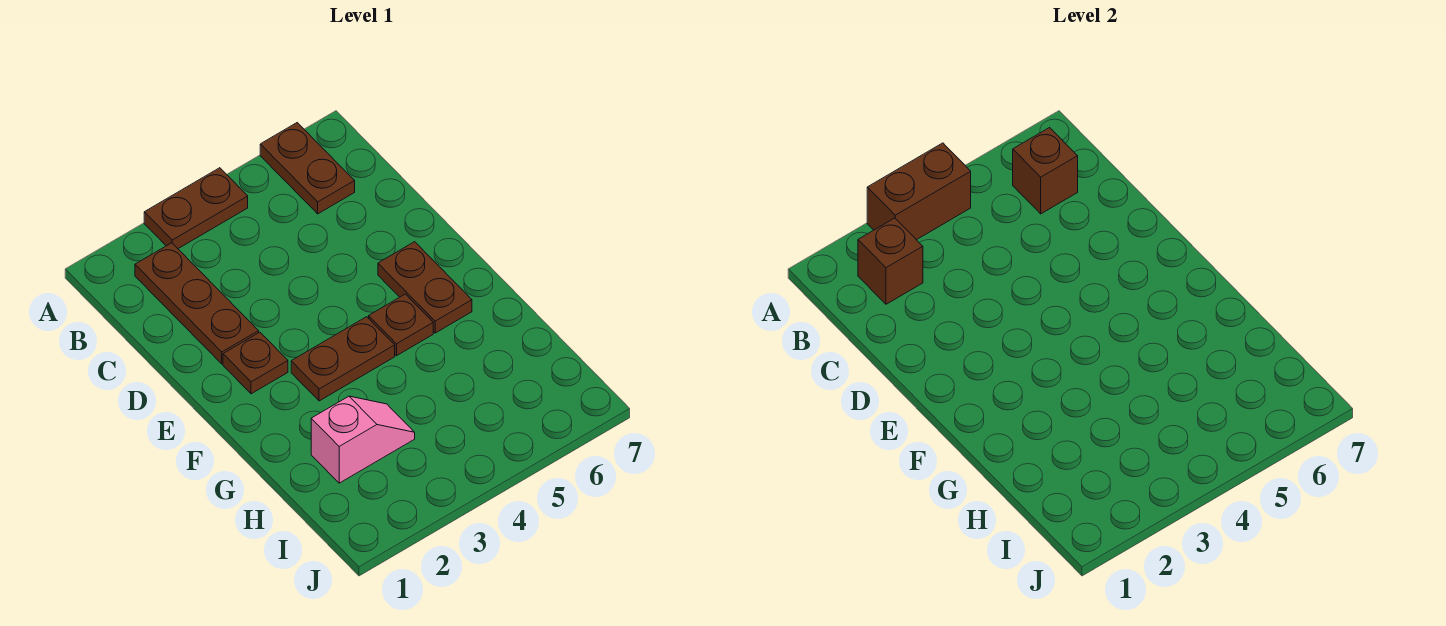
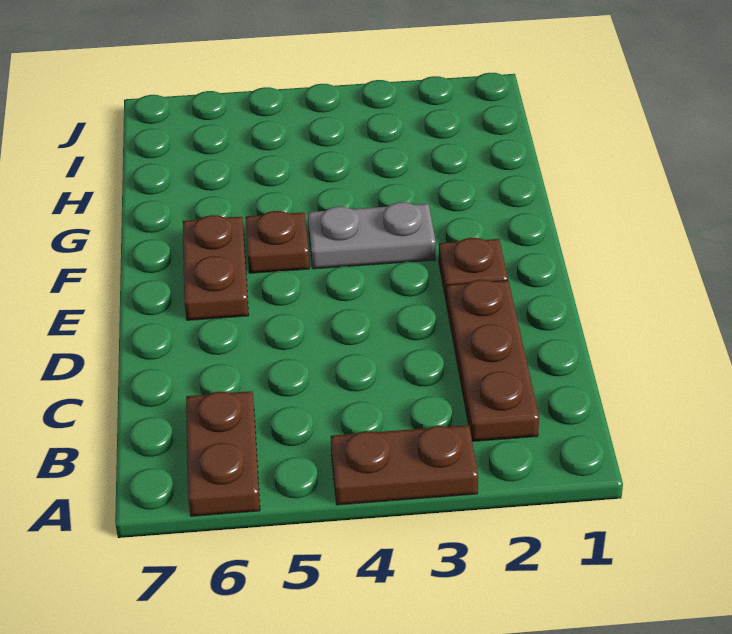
brown 1x2 brick [867,143,971,240] -> none
brown 1x1 brick [858,218,923,304] -> none
brown 1x1 brick [1013,128,1078,214] -> none
brown 1x2 plate [291,317,395,401] -> grey 1x2 plate [308,202,436,269]
pink 1x2 slope [311,396,415,483] -> none

